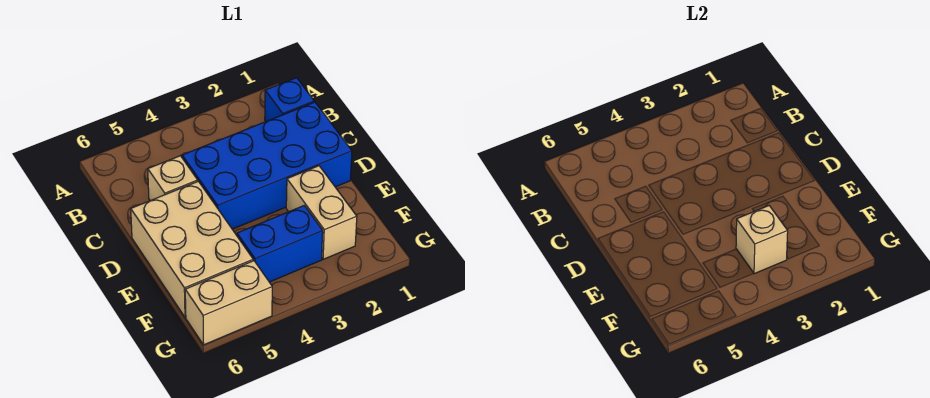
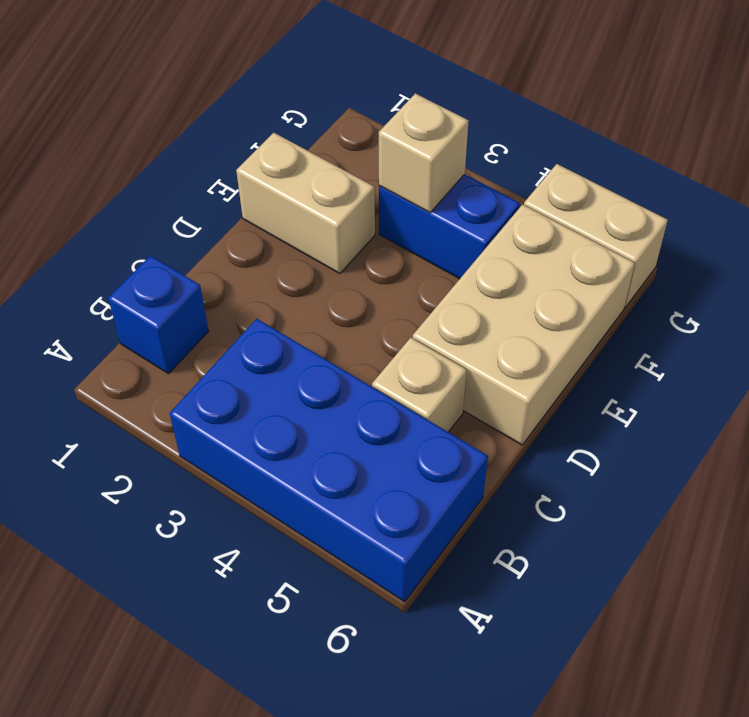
blue 2x4 brick [182,102,352,229] -> blue 2x4 brick moved to [170,319,488,602]
tan 1x2 brick [286,166,357,259] -> tan 1x2 brick turned to [236,133,375,274]

